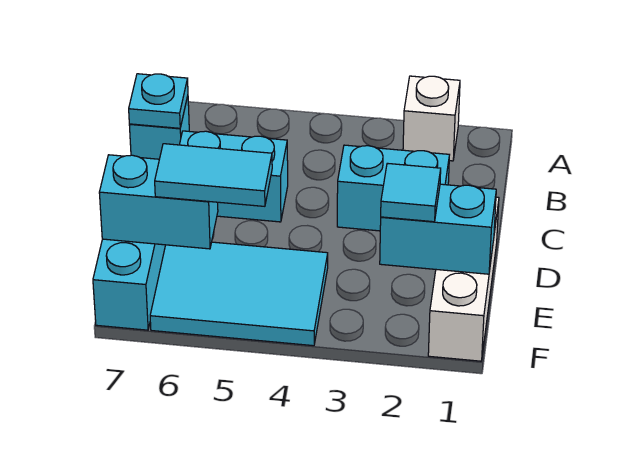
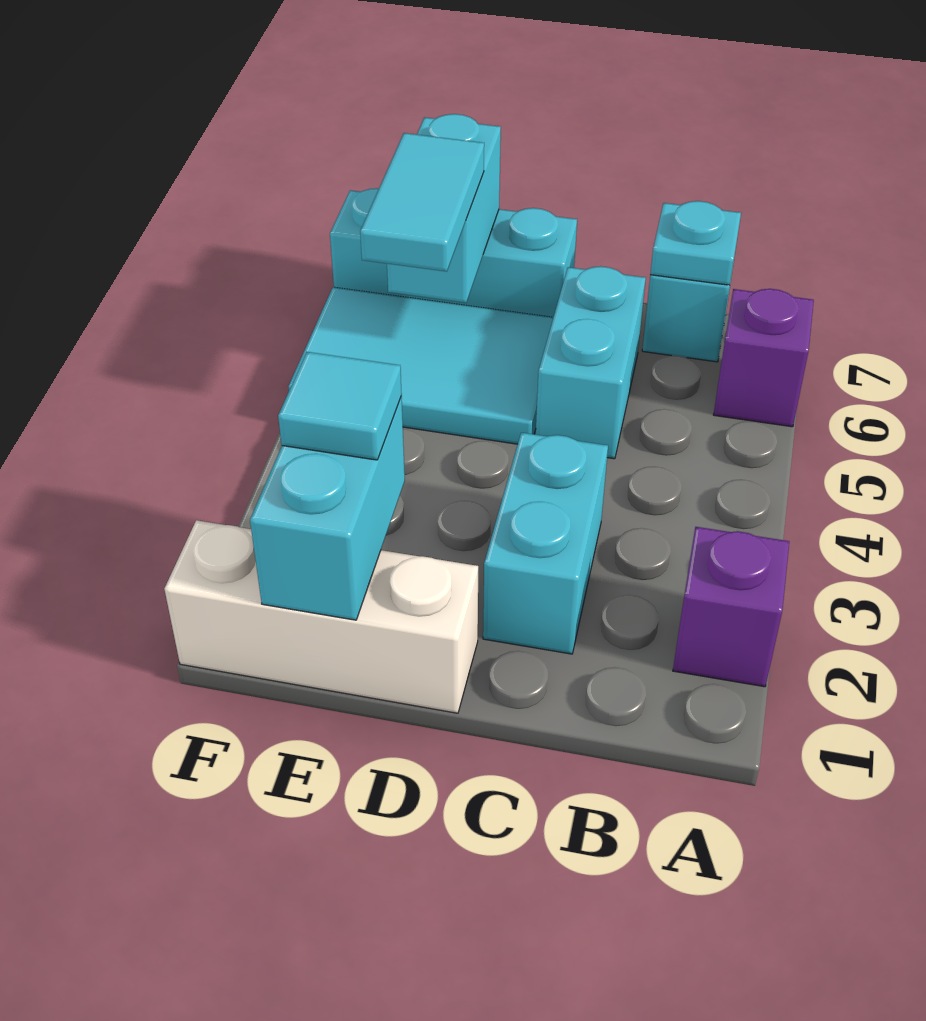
white 1x1 brick [403,76,460,161] -> purple 1x1 brick [673,527,789,687]
none -> purple 1x1 brick [714,289,814,427]
cyan 2x3 tile [150,242,328,346] -> cyan 2x3 tile turned to [289,287,553,444]

